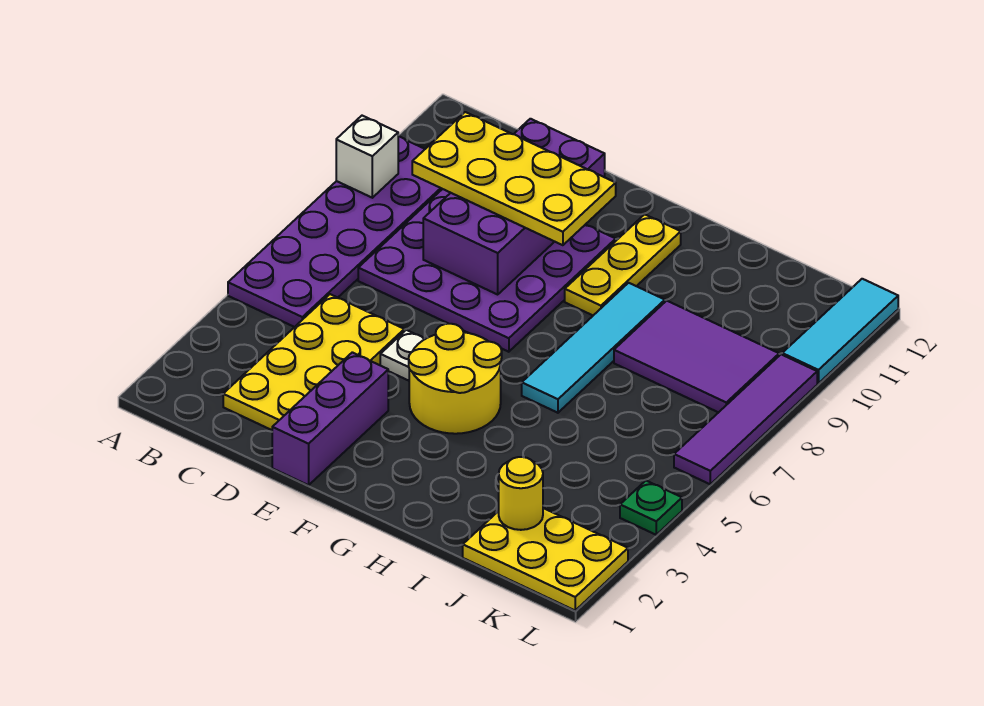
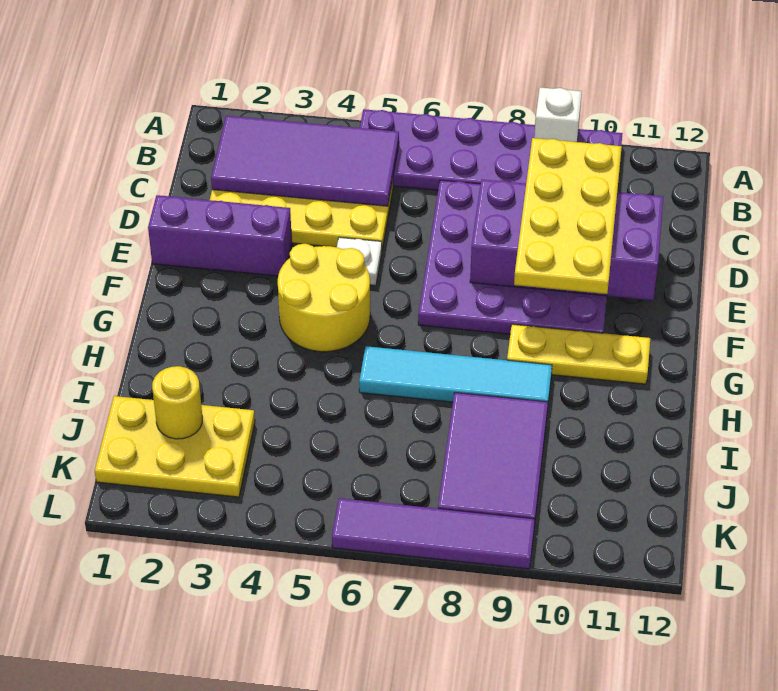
none -> purple 2x4 tile [211,116,399,206]
yellow 2x3 plate [463,508,628,610] -> yellow 2x3 plate turned to [95,396,255,497]
green 1x1 plate [620,481,682,535] -> none
cyan 1x3 tile [782,279,898,383] -> none

